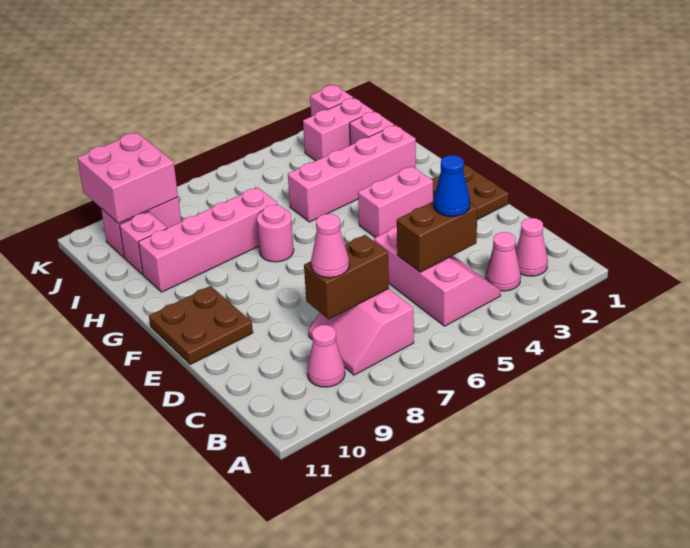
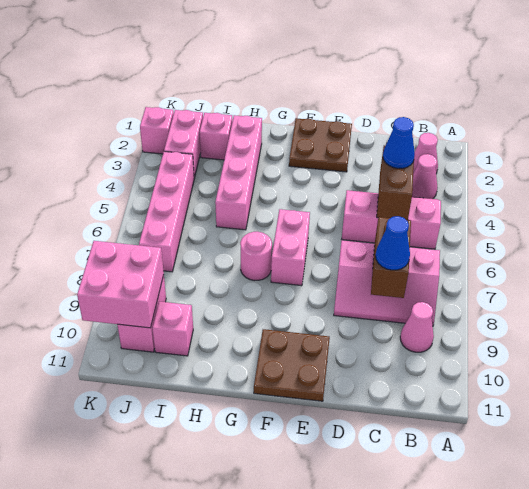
pink 2x2 slope [308,289,414,375] -> pink 2x3 slope [334,240,440,326]
pink 1x1 cone [311,214,349,278] -> blue 1x1 cone [376,216,410,270]
pink 1x2 brick [358,166,433,238] -> pink 1x2 brick moved to [271,209,310,286]
pink 1x4 brick [138,187,277,292] -> pink 1x4 brick moved to [139,151,194,272]

